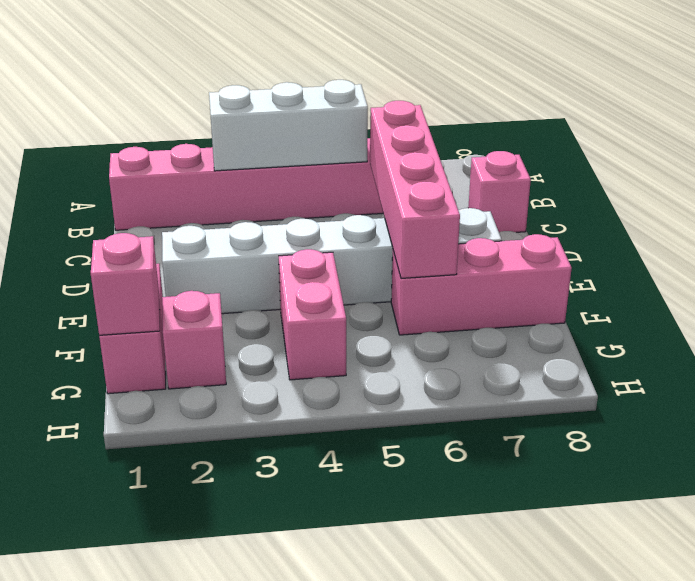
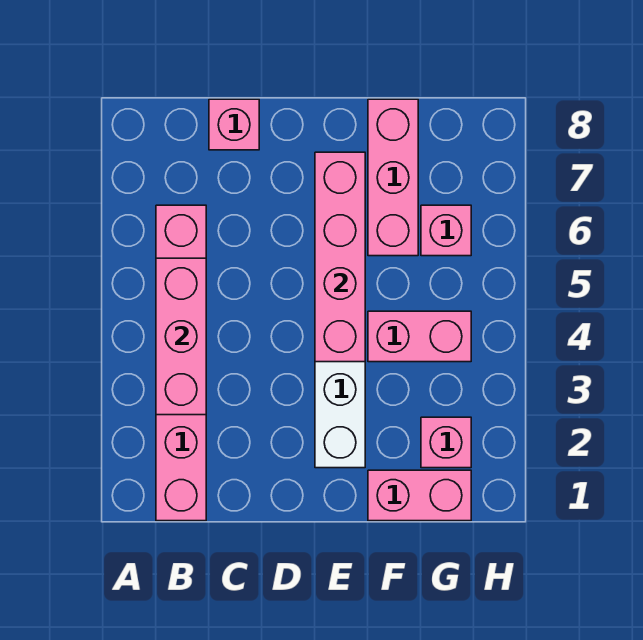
white 1x3 brick [209,80,368,171] -> pink 1x3 brick [156,258,206,415]
pink 1x4 brick [370,101,460,278] -> pink 1x4 brick turned to [315,152,365,362]
pink 1x1 brick [91,233,160,335] -> pink 1x1 brick moved to [421,205,471,256]

